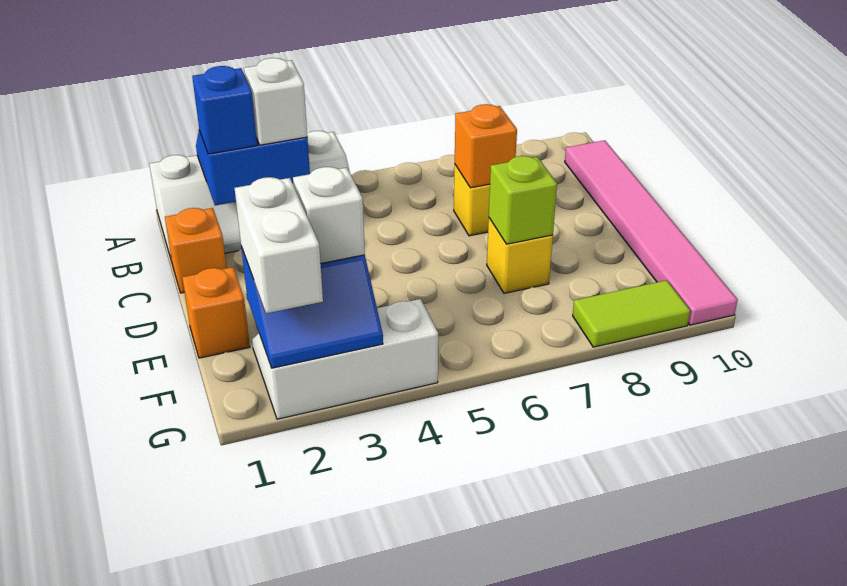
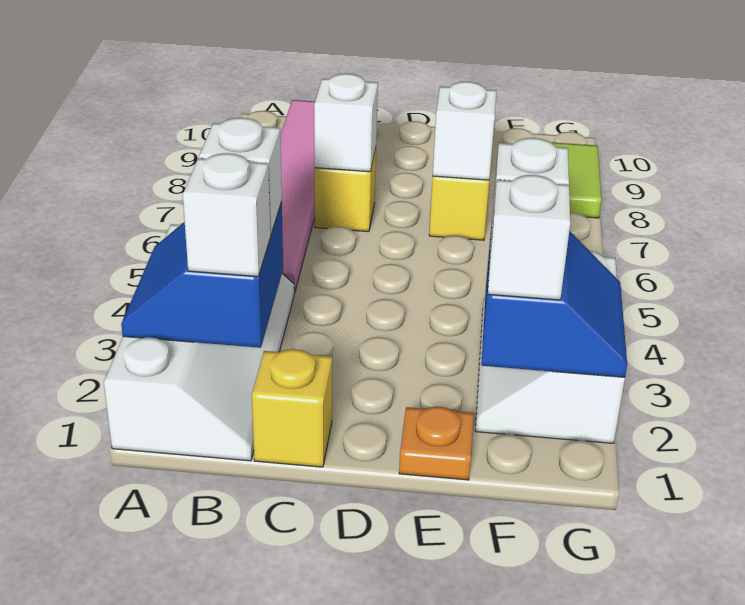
blue 1x1 brick [192,66,257,154] -> white 1x1 brick [183,153,270,277]
pink 1x6 tile [565,140,738,325] -> pink 1x6 tile turned to [280,100,315,293]
orange 1x1 brick [165,208,227,293] -> yellow 1x1 brick [252,349,332,467]
orange 1x1 brick [455,104,517,188] -> white 1x1 brick [314,74,378,172]
orange 1x1 brick [182,267,250,358] -> orange 1x1 plate [399,406,474,480]
lime 1x1 brick [489,156,557,244] -> white 1x1 brick [433,82,496,180]
white 1x2 brick [235,177,323,313] -> white 1x1 brick [488,175,570,300]

